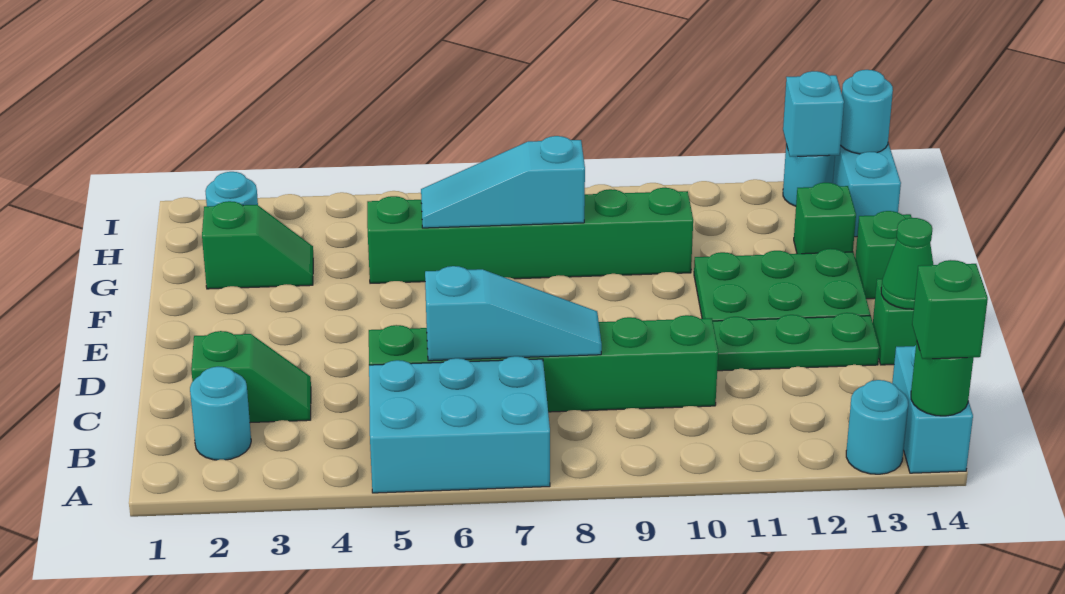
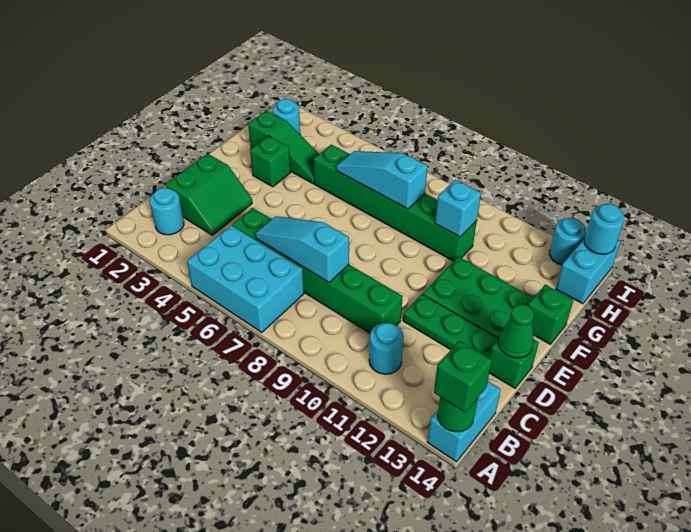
cyan 1x1 round brick [846,380,908,474] -> cyan 1x1 round brick moved to [369,323,404,374]
green 1x2 slope [191,331,311,423] -> green 2x2 slope [166,154,252,235]
cyan 1x3 slope [425,266,602,361] -> cyan 1x3 slope turned to [255,216,349,282]
green 1x2 slope [202,201,313,289] -> green 1x3 slope [248,111,319,184]
green 1x1 brick [794,183,856,254] -> green 1x1 brick moved to [250,136,291,187]
cyan 1x1 brick [783,71,844,157] -> cyan 1x1 brick moved to [435,180,481,237]

